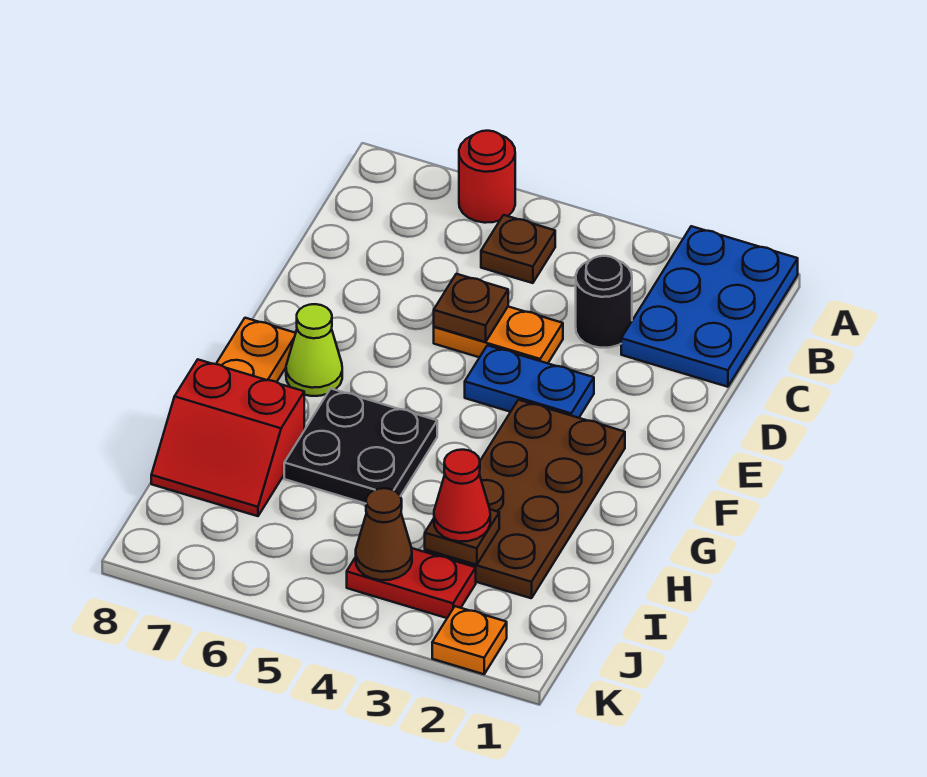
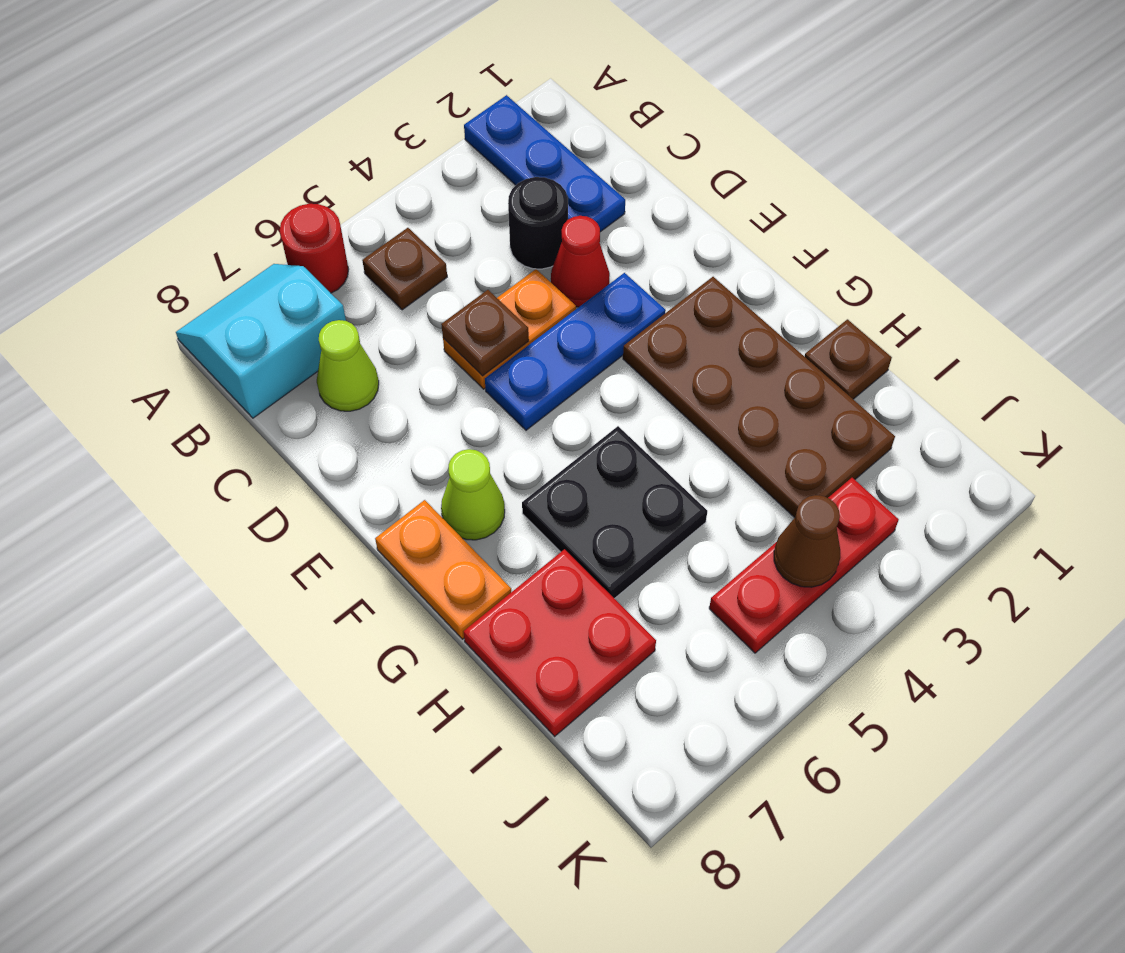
blue 2x3 plate [621,226,798,387] -> blue 1x3 plate [464,95,625,232]
none -> cyan 2x2 slope [176,264,346,418]
none -> lime 1x1 cone [317,320,379,411]
blue 1x2 plate [465,345,594,418] -> blue 1x3 plate [485,273,666,430]
red 2x2 slope [151,360,304,516] -> red 2x2 plate [464,549,656,736]
brown 1x1 plate [425,509,499,565] -> brown 1x1 plate moved to [805,319,892,399]
red 1x1 cone [434,450,490,542] -> red 1x1 cone moved to [551,216,610,307]
red 1x2 plate [347,548,476,618] -> red 1x3 plate [709,478,899,653]
orange 1x1 plate [432,606,507,674] -> none

